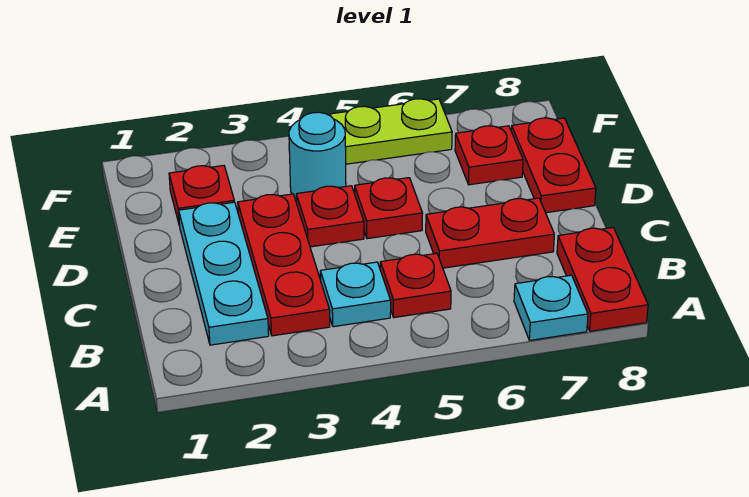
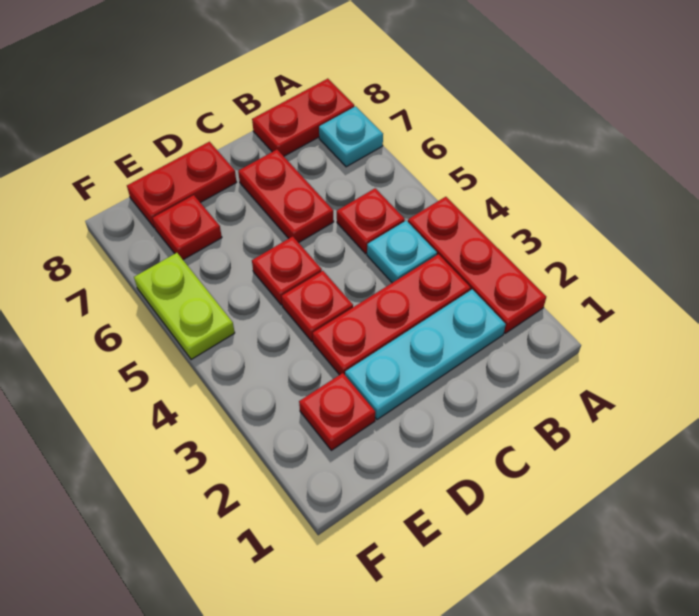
none -> red 1x3 plate [408,197,546,333]
cyan 1x1 round brick [289,112,346,198] -> none

